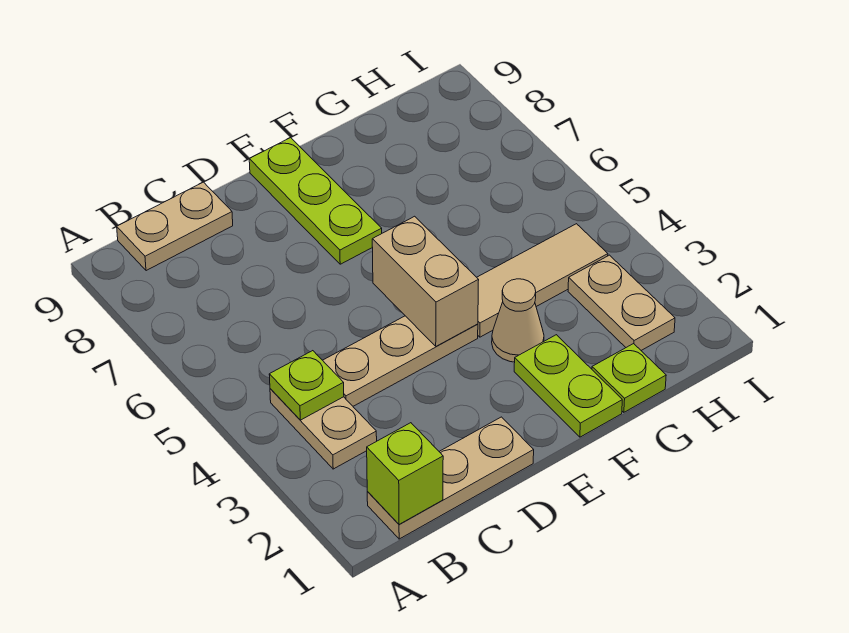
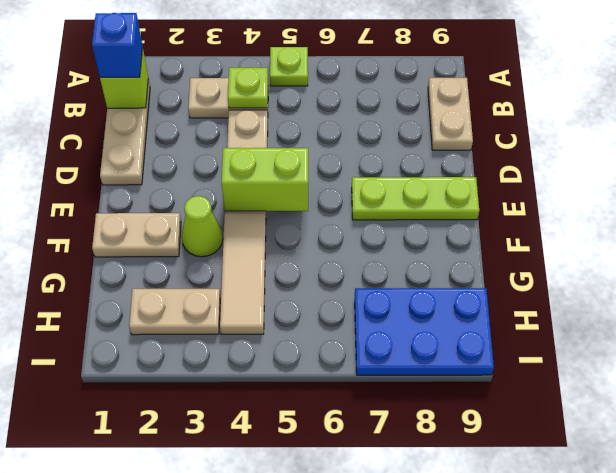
none -> blue 1x1 brick [92,13,143,77]
tan 1x2 brick [372,216,479,346] -> lime 1x2 brick [221,148,308,211]
lime 1x2 plate [514,335,622,437] -> tan 1x2 plate [92,213,181,257]
tan 1x1 cone [492,279,544,362] -> lime 1x1 cone [181,196,223,257]
lime 1x1 plate [592,344,666,412] -> lime 1x1 plate moved to [270,47,308,86]
none -> blue 2x3 plate [355,288,494,375]

